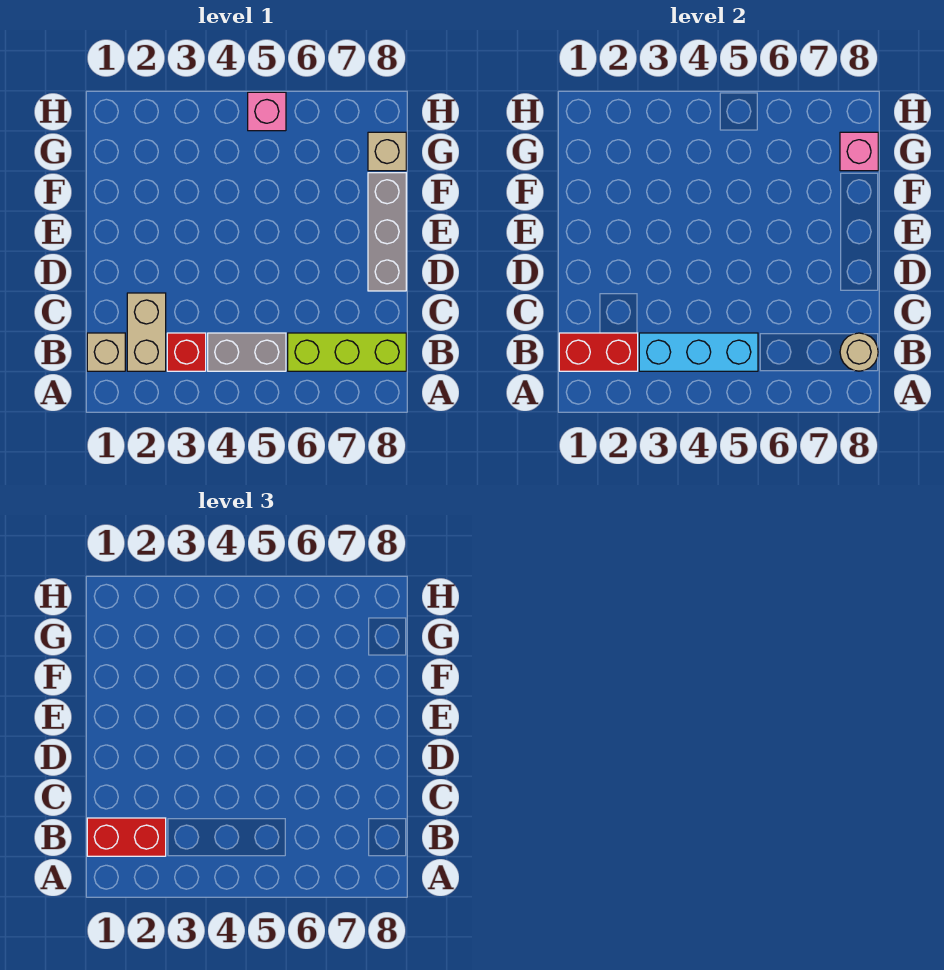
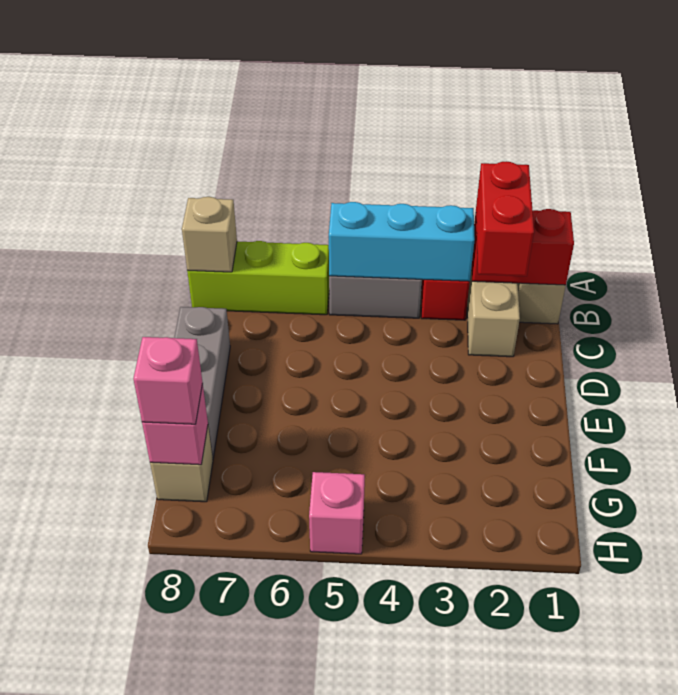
red 1x2 brick [87,818,166,856] -> red 1x2 brick turned to [476,161,534,276]
tan 1x1 round brick [840,333,878,371] -> tan 1x1 brick [182,197,237,272]
none -> pink 1x1 brick [133,337,203,424]

